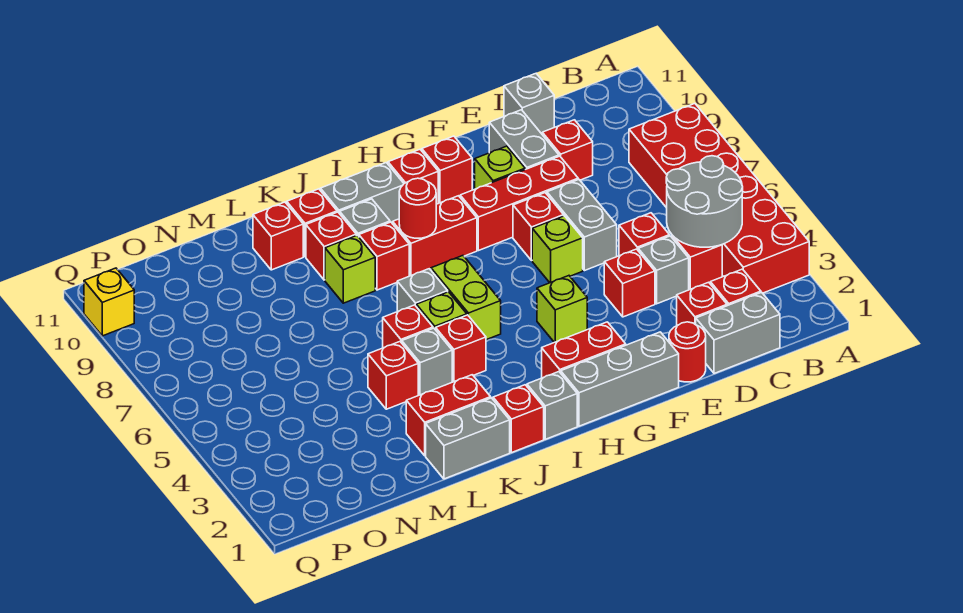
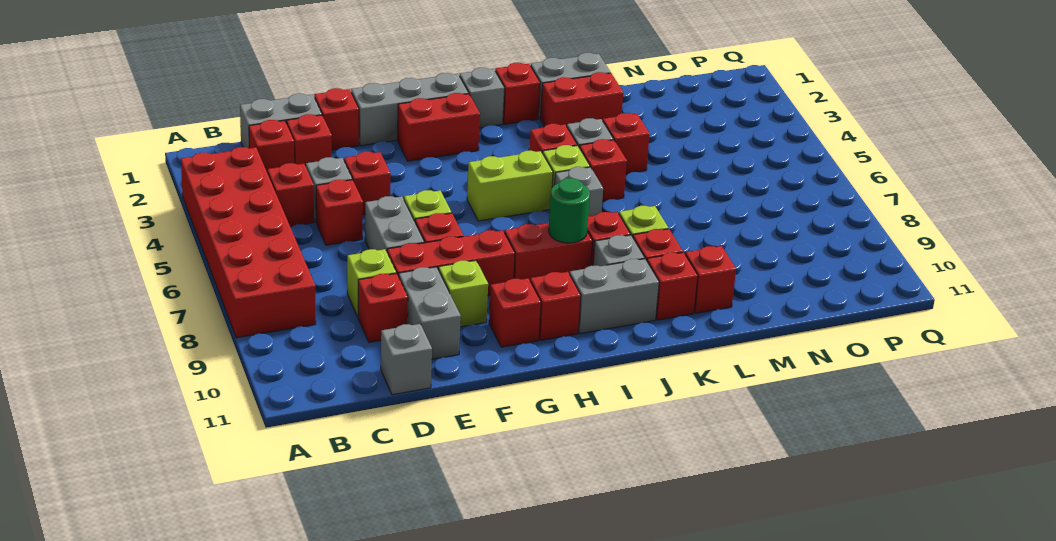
grey 2x2 round brick [666,156,743,247] -> none
red 1x1 round brick [669,322,706,382] -> red 1x1 brick [314,88,359,150]
lime 1x1 brick [537,276,587,342] -> lime 1x1 brick moved to [347,249,396,317]
lime 1x2 brick [431,256,501,340] -> lime 1x2 brick turned to [467,151,553,221]
red 1x1 round brick [399,178,436,238] -> green 1x1 round brick [549,178,590,243]
yellow 1x1 brick [84,268,134,336] -> none

